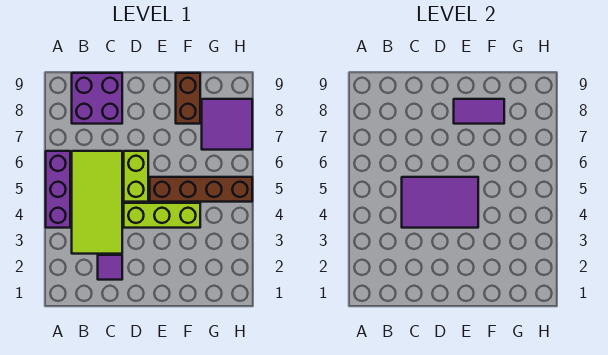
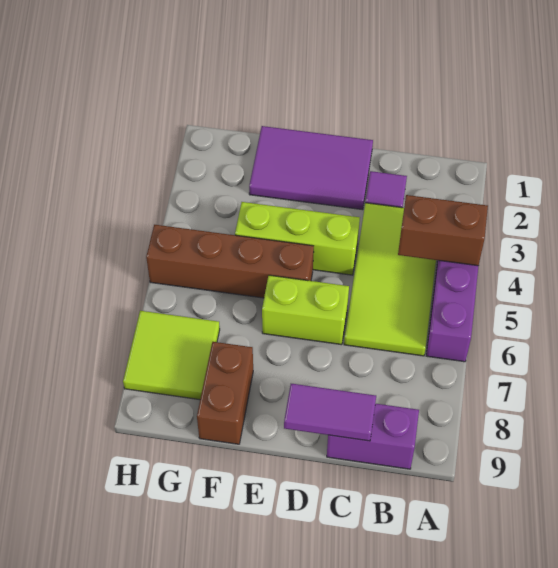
none -> brown 1x2 brick [398,195,488,266]
purple 2x2 brick [72,73,122,124] -> purple 1x2 brick [327,404,419,469]
purple 2x3 tile [402,177,478,228] -> purple 2x3 tile moved to [249,126,373,210]
lime 1x2 brick [124,151,148,202] -> lime 1x2 brick turned to [262,275,349,345]
purple 1x2 tile [454,99,504,124] -> purple 1x2 tile moved to [284,384,376,441]
purple 2x2 tile [202,99,252,150] -> lime 2x2 tile [123,311,220,400]

